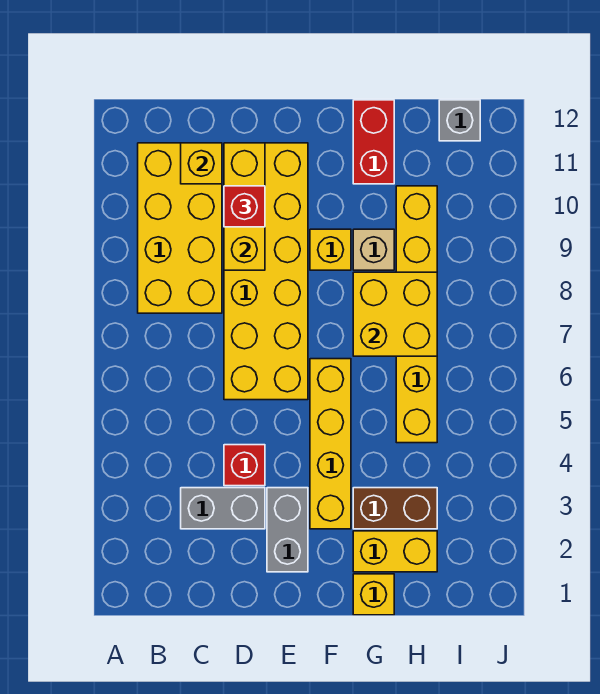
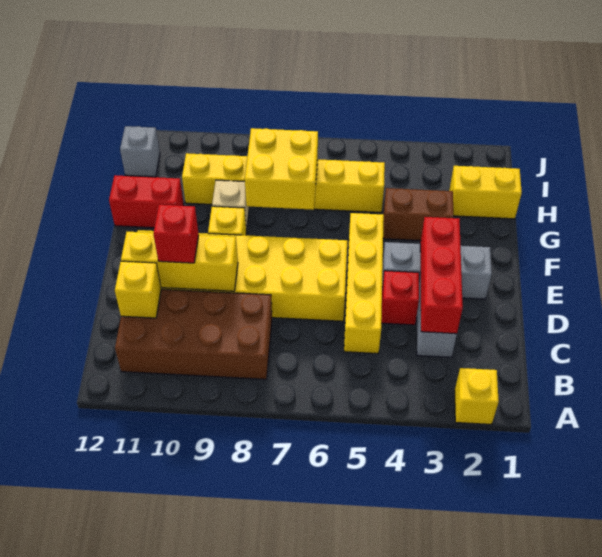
yellow 2x4 brick [138,143,222,313] -> brown 2x4 brick [115,289,272,379]
none -> red 1x3 brick [420,217,463,334]
grey 1x2 brick [267,488,308,572] -> grey 1x3 brick [382,242,492,299]
yellow 1x4 brick [310,359,351,529] -> yellow 1x4 brick turned to [344,213,384,354]
yellow 1x1 brick [353,574,394,615] -> yellow 1x1 brick moved to [454,368,499,424]
yellow 1x2 brick [353,531,437,572] -> yellow 1x2 brick turned to [449,166,522,219]
brown 1x2 brick [353,488,437,529] -> brown 1x2 brick turned to [383,188,454,241]

